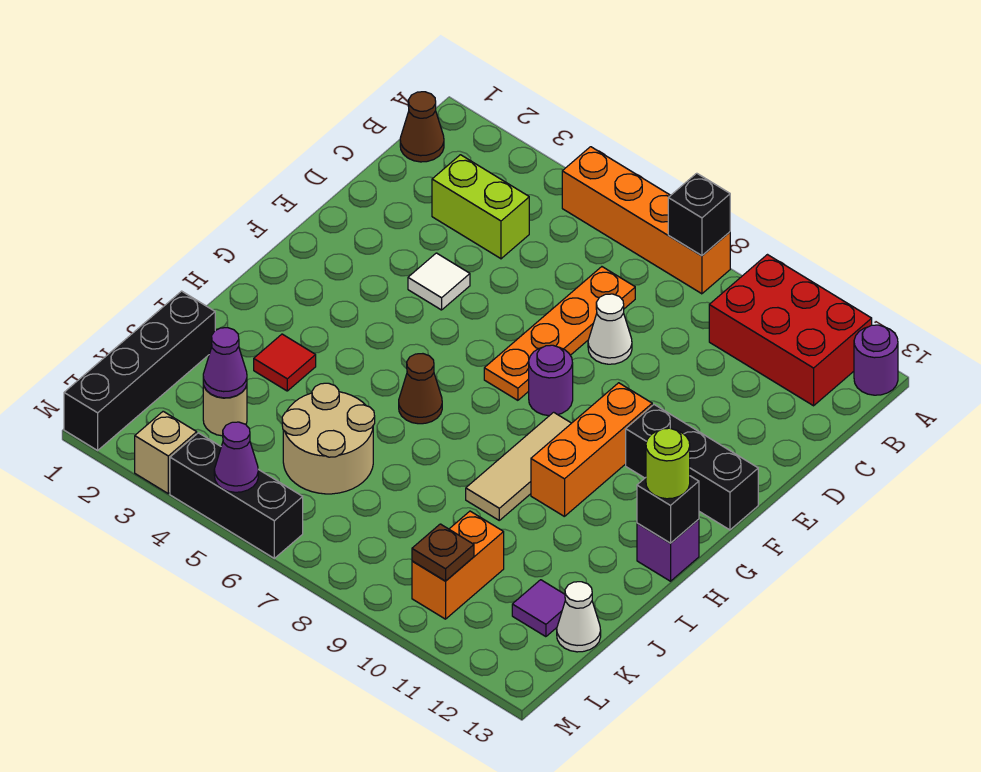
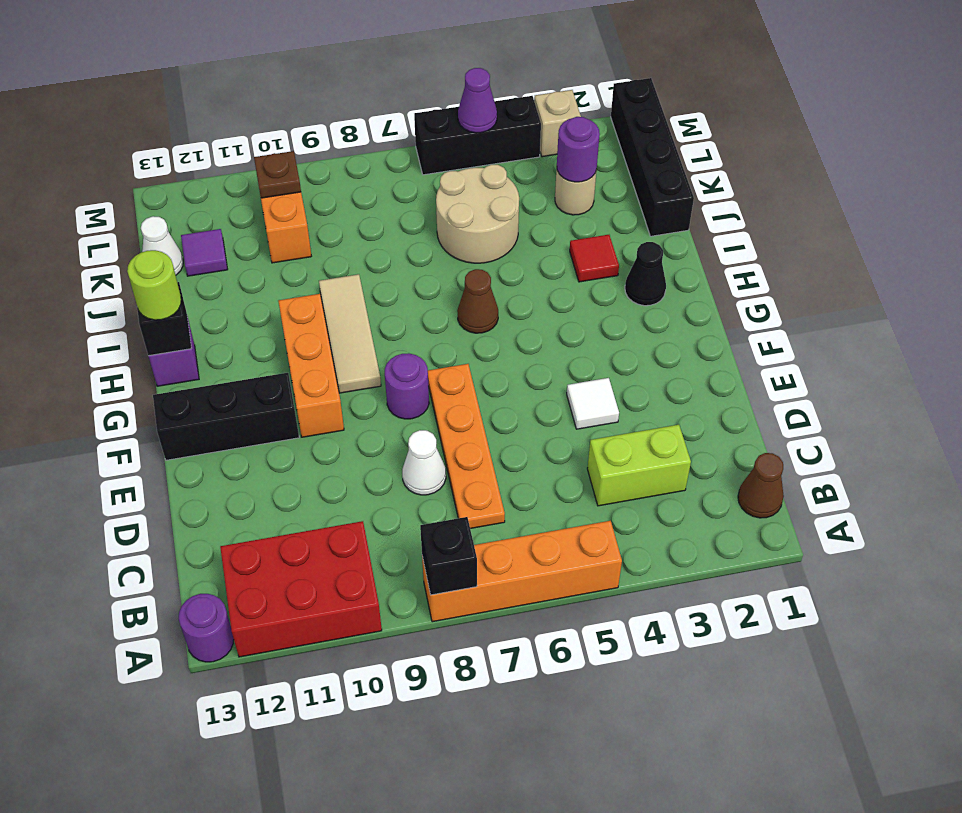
none -> black 1x1 cone [625,242,666,306]
purple 1x1 cone [203,328,247,398] -> purple 1x1 round brick [557,117,600,182]

